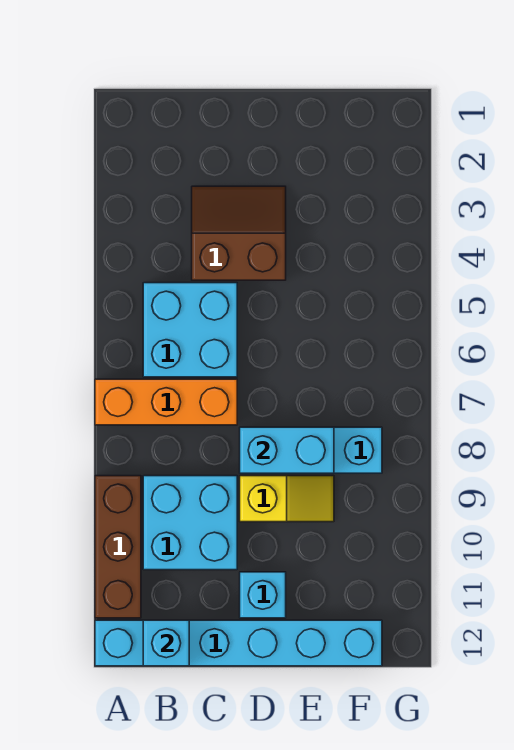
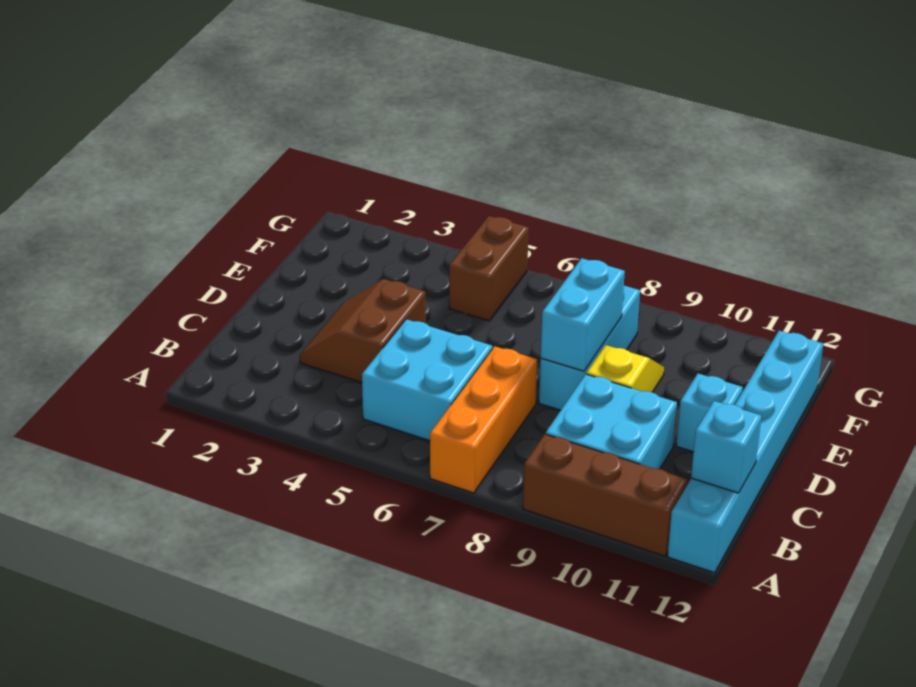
none -> brown 1x2 brick [449,216,529,321]

